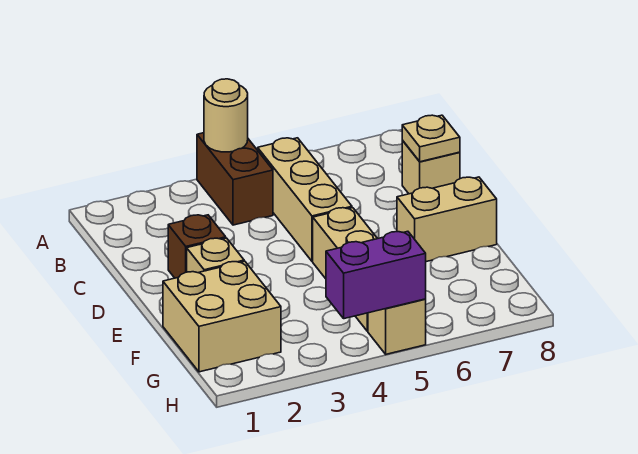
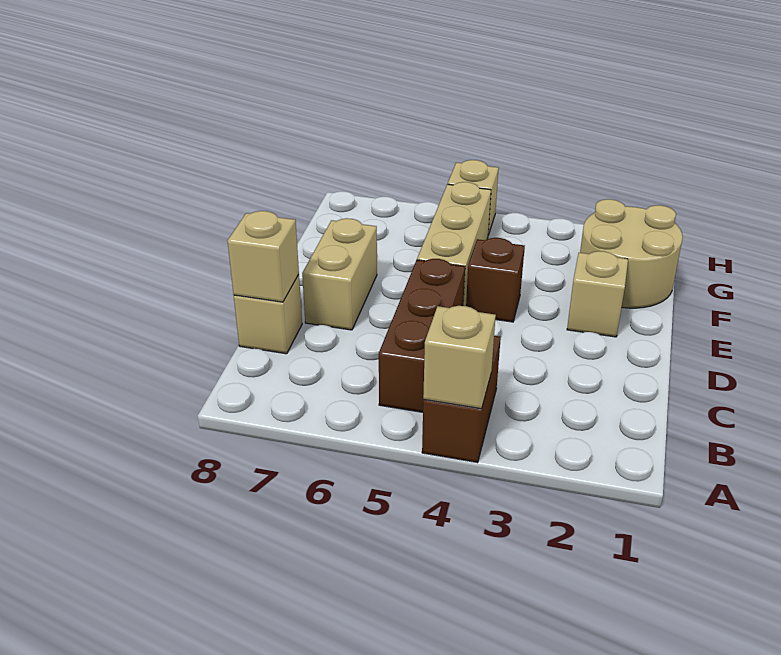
tan 1x1 round brick [204,79,248,152] -> tan 1x1 brick [423,306,496,409]
tan 1x3 brick [258,138,352,261] -> brown 1x3 brick [379,259,465,412]
tan 1x1 plate [402,115,460,162] -> tan 1x1 brick [228,211,299,302]
brown 1x1 brick [168,215,226,278] -> brown 1x1 brick moved to [466,238,525,322]
tan 1x2 brick [397,177,497,262] -> tan 1x2 brick turned to [302,218,377,330]
tan 2x2 brick [163,261,281,372] -> tan 2x2 round brick [580,199,683,308]
purple 1x2 brick [326,231,426,319] -> none

